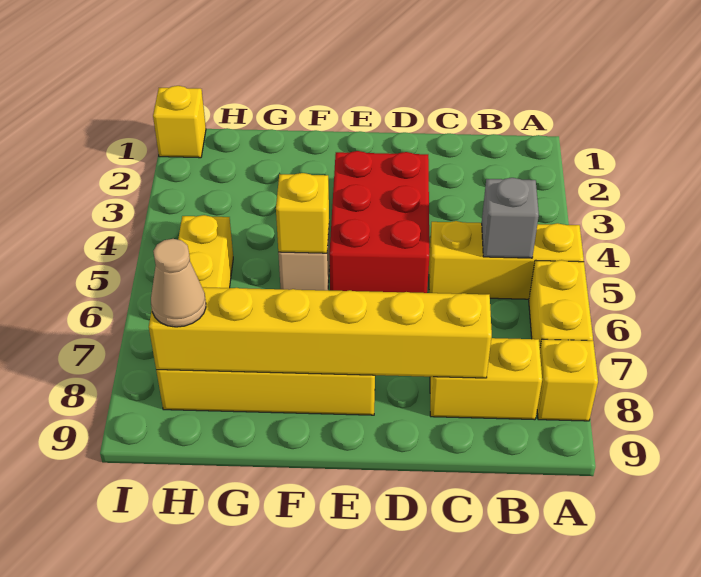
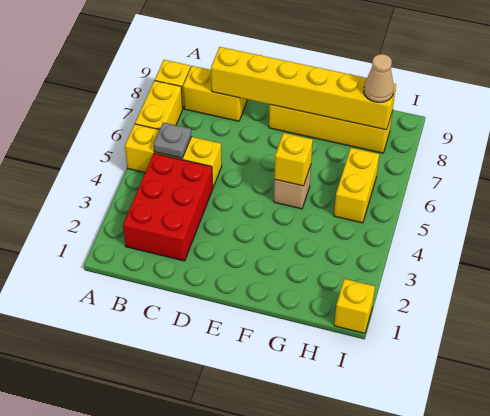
grey 1x1 brick [482,178,539,258] -> grey 1x1 plate [154,122,192,158]
red 2x3 brick [329,151,429,293] -> red 2x3 brick moved to [123,153,213,261]

